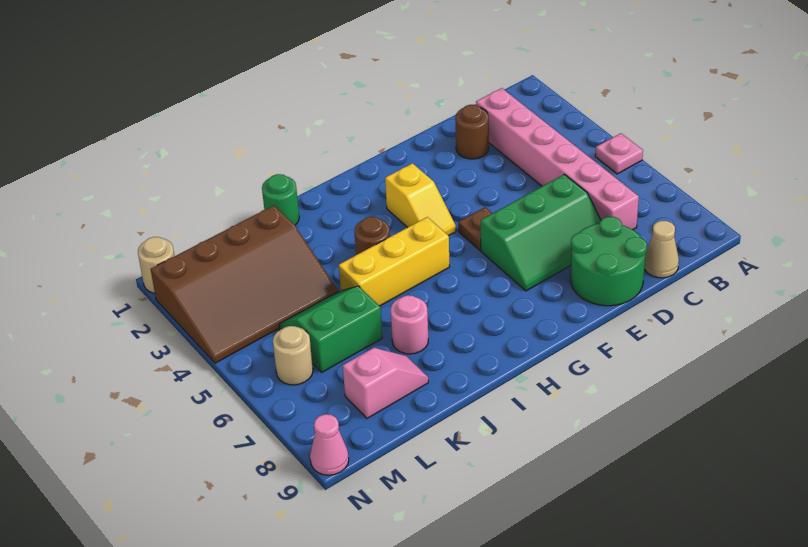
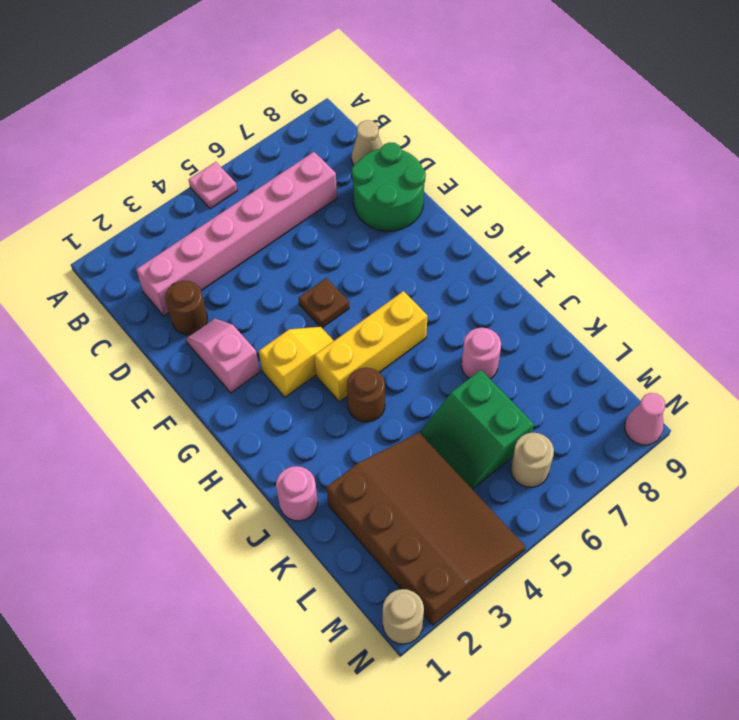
green 2x3 slope [481,174,601,291] -> none
yellow 1x3 brick [339,217,450,306] -> yellow 1x3 brick turned to [314,291,427,402]
green 1x1 round brick [262,174,299,225] -> pink 1x1 round brick [276,466,318,521]
pink 1x2 slope [343,348,428,418] -> pink 1x2 slope moved to [186,319,260,393]

